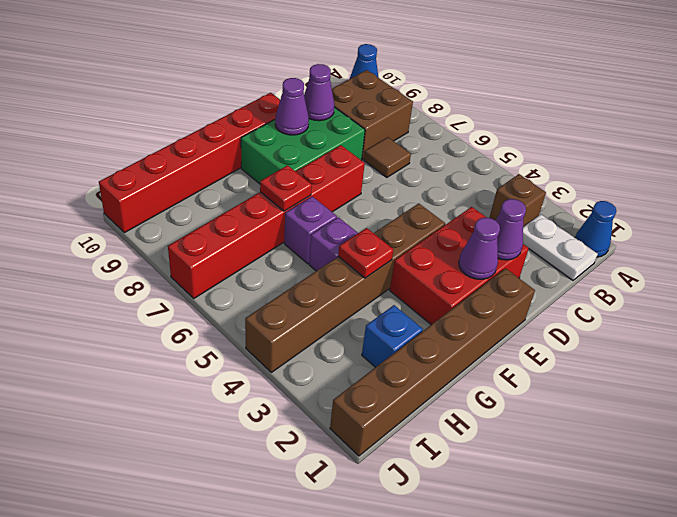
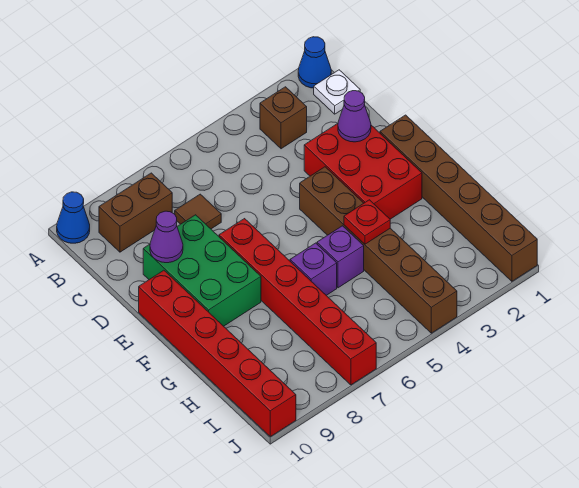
white 1x2 plate [523,214,598,280] -> white 1x1 plate [314,70,360,114]
brown 2x2 brick [332,70,413,159] -> brown 1x2 brick [99,173,172,252]
purple 1x1 cone [459,218,500,279] -> none
purple 1x1 cone [275,78,309,135] -> none
red 1x1 plate [260,165,312,211] -> none
blue 1x1 brick [362,305,423,367] -> none

